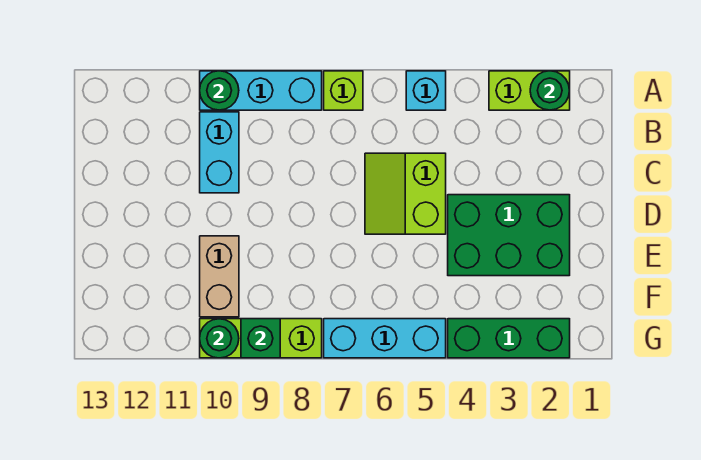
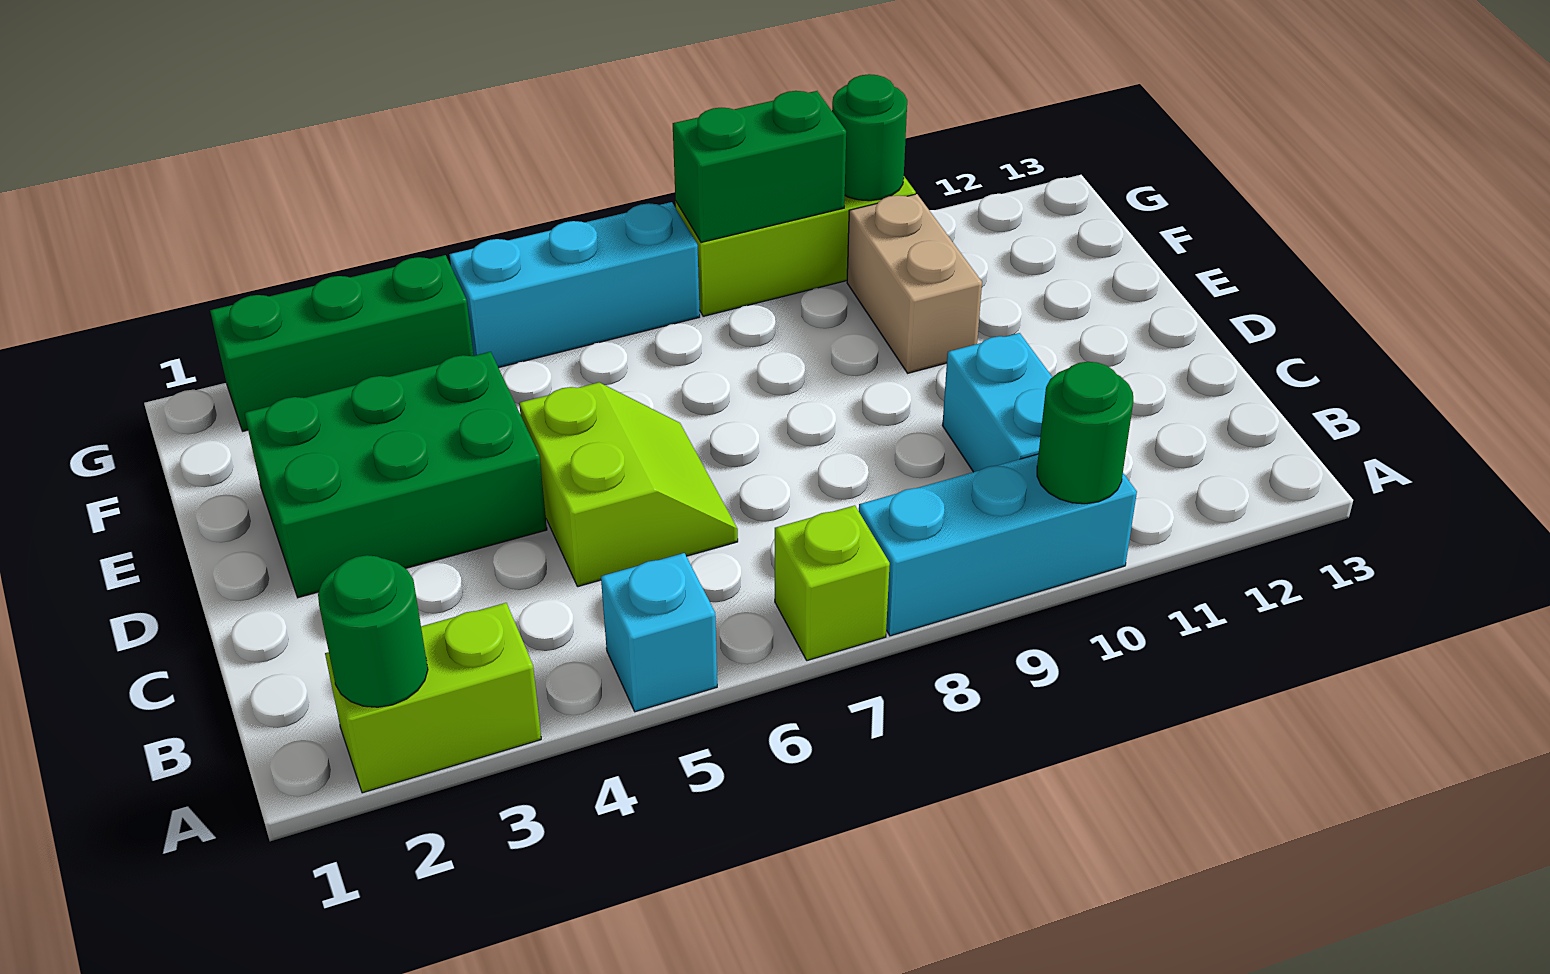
green 1x1 brick [241,319,280,358] -> green 1x2 brick [673,91,846,243]

